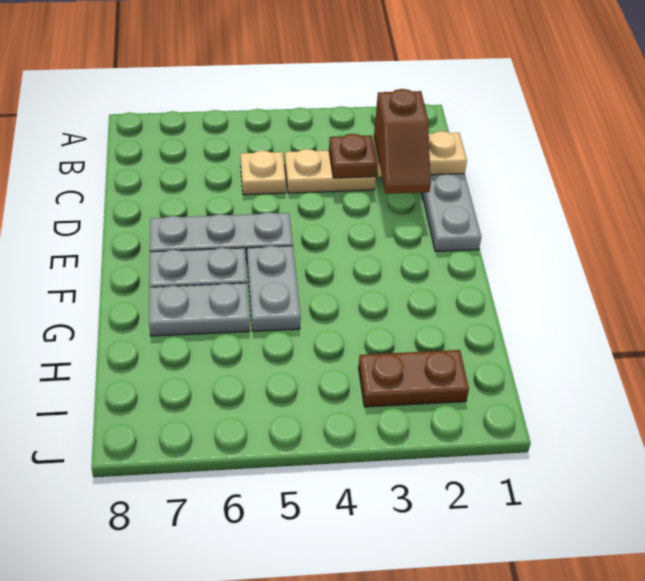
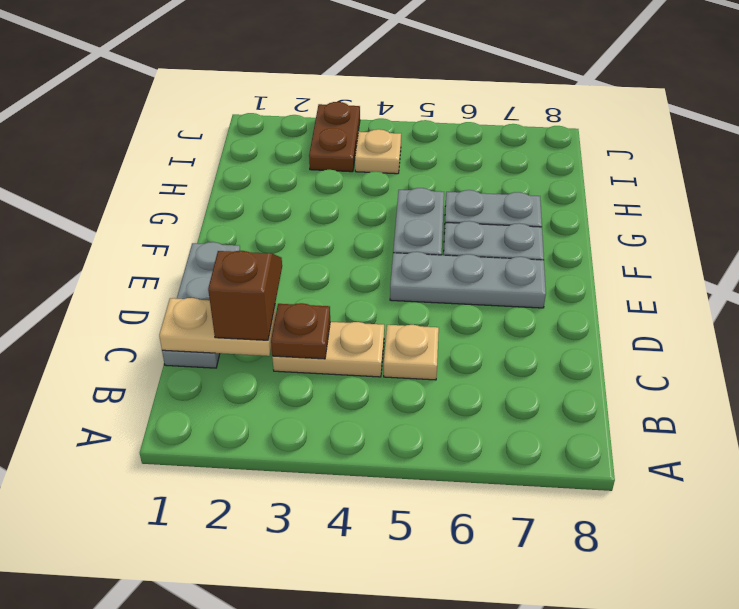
brown 1x2 plate [358,350,469,407] -> brown 1x2 plate turned to [309,102,360,172]
none -> tan 1x1 plate [355,129,401,174]

